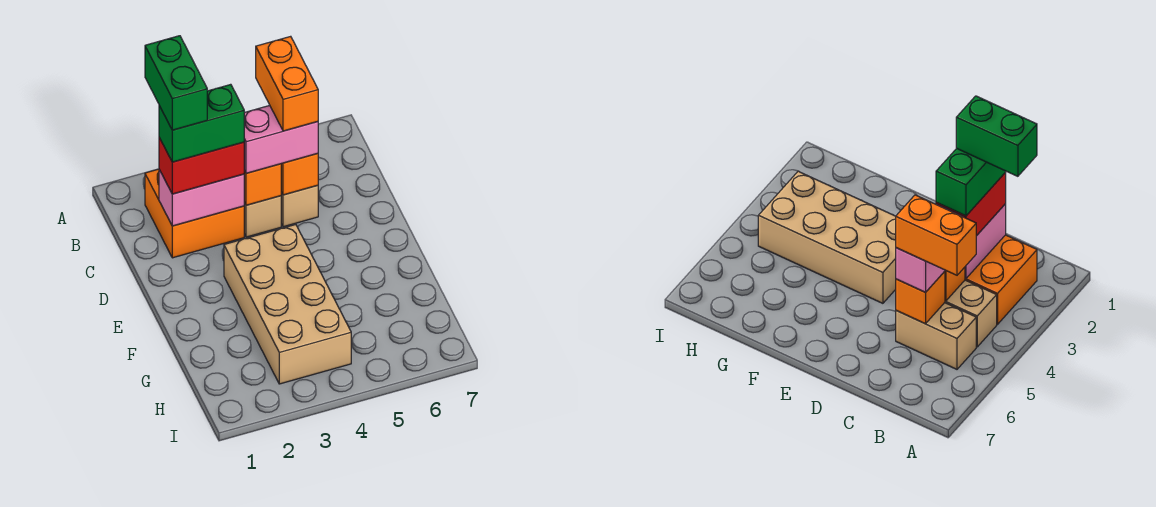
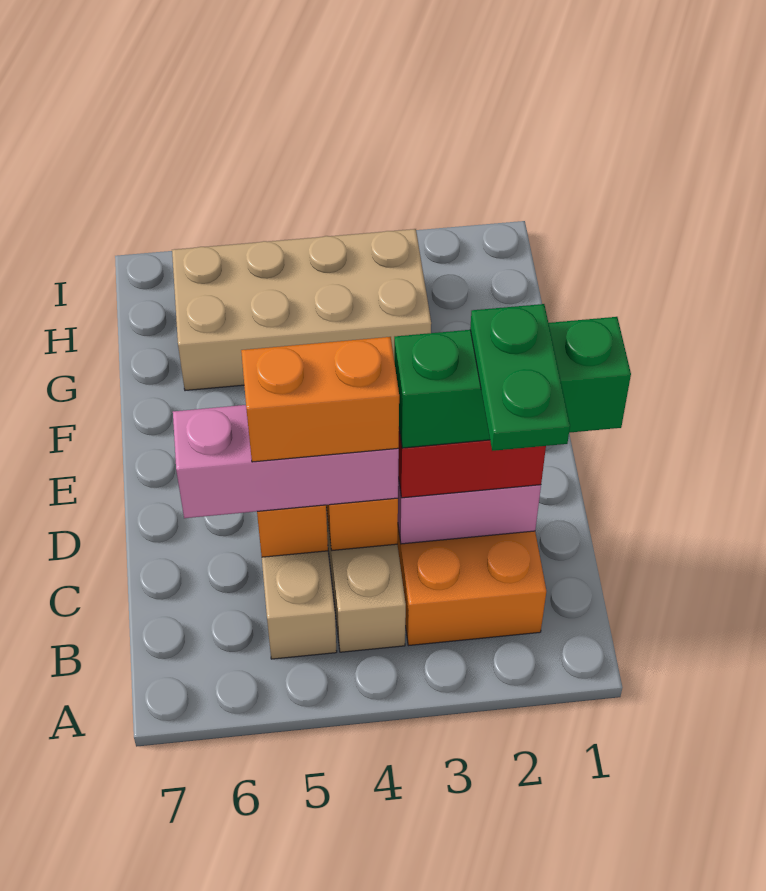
green 1x2 brick [145,36,207,130] -> green 1x2 plate [470,304,570,451]
orange 1x2 brick [256,36,318,131] -> orange 1x2 brick turned to [241,337,399,462]
green 1x2 brick [159,84,244,162] -> green 1x3 brick [394,317,631,448]
pink 1x2 brick [244,105,318,173] -> pink 1x3 brick [173,405,399,518]
tan 2x4 brick [224,225,351,384] -> tan 2x4 brick turned to [172,229,431,391]

